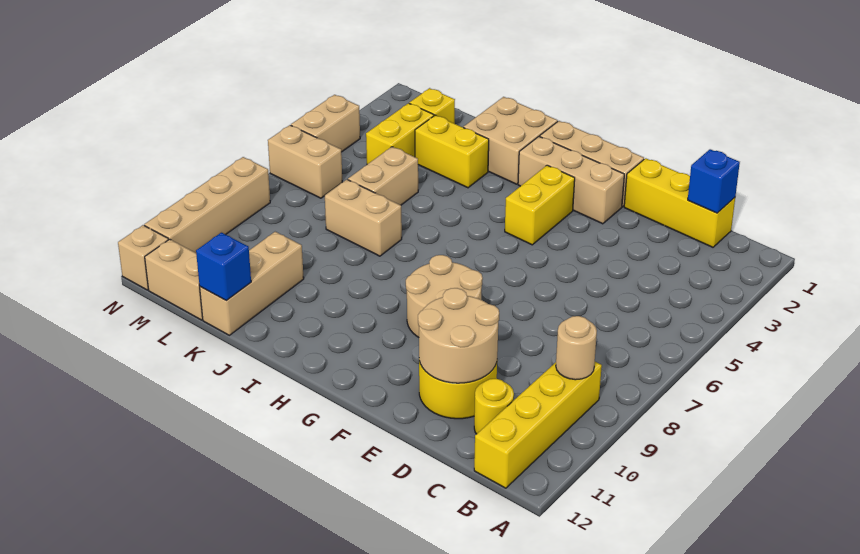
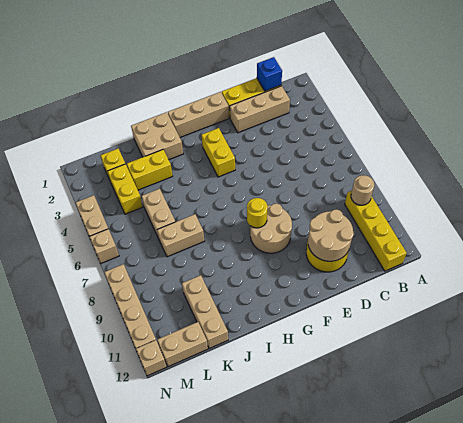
yellow 1x1 round brick [474,379,514,434] -> yellow 1x1 round brick moved to [247,198,268,228]
tan 1x3 brick [518,136,624,224] -> tan 1x3 brick moved to [230,86,290,133]
blue 1x1 brick [196,233,251,301] -> none
tan 1x2 brick [268,125,342,198] -> tan 1x1 brick [89,229,119,263]

